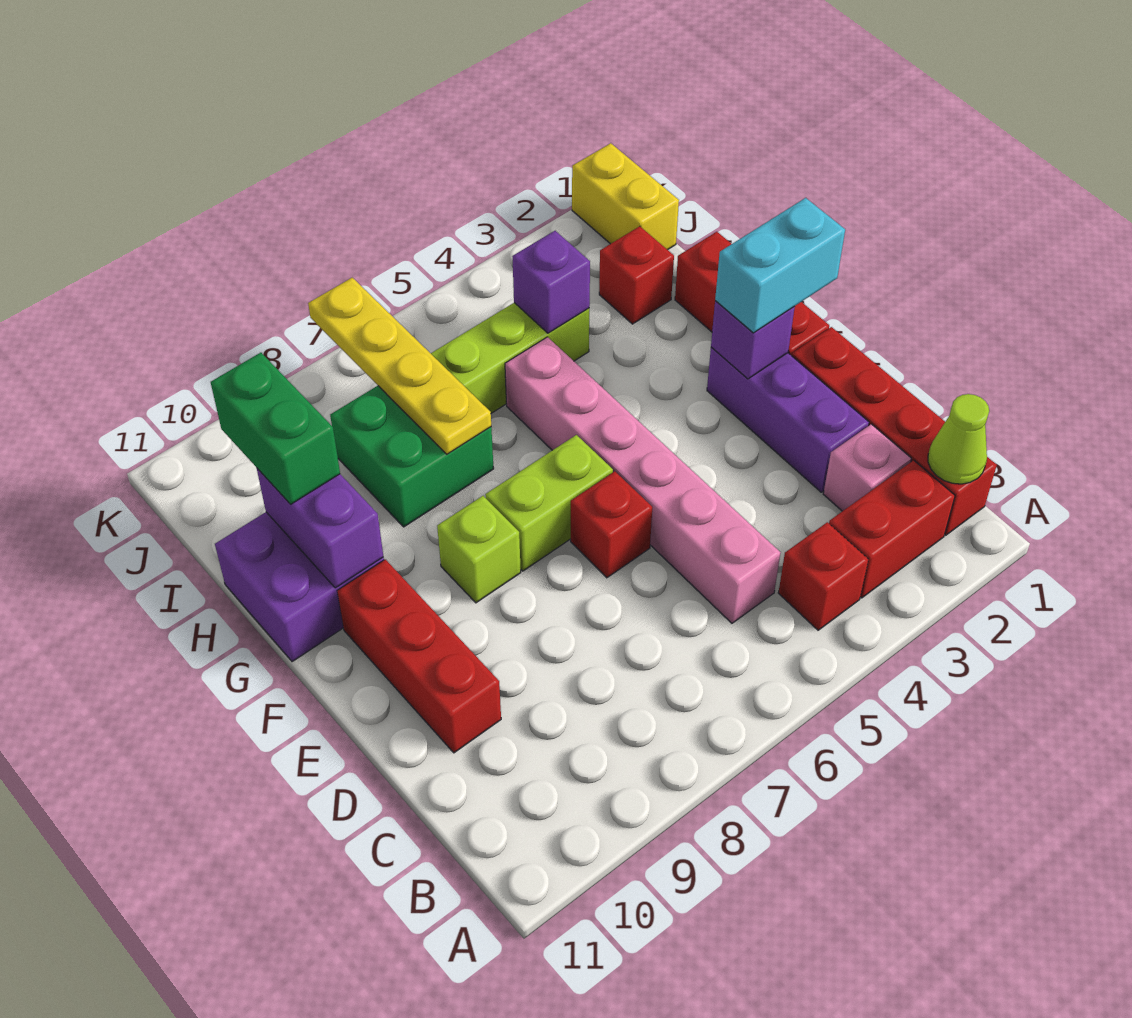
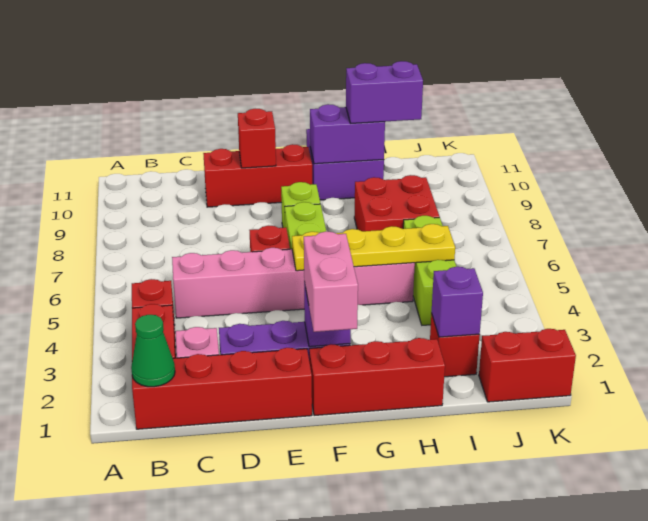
lime 1x1 cone [928,394,989,484] -> green 1x1 cone [131,315,175,387]
none -> red 1x1 brick [238,109,276,168]
cyan 1x2 brick [715,198,845,333] -> pink 1x2 brick [304,231,358,332]
green 2x2 brick [330,386,494,527] -> red 2x2 brick [354,175,439,231]
yellow 1x4 plate [308,278,491,454] -> yellow 1x4 plate moved to [292,224,455,271]
green 1x2 brick [211,353,340,504] -> purple 1x2 brick [346,61,423,123]
purple 1x1 brick [512,231,590,333] -> purple 1x1 brick moved to [432,267,483,337]
yellow 1x2 brick [572,143,679,250] -> red 1x2 brick [479,329,576,402]

